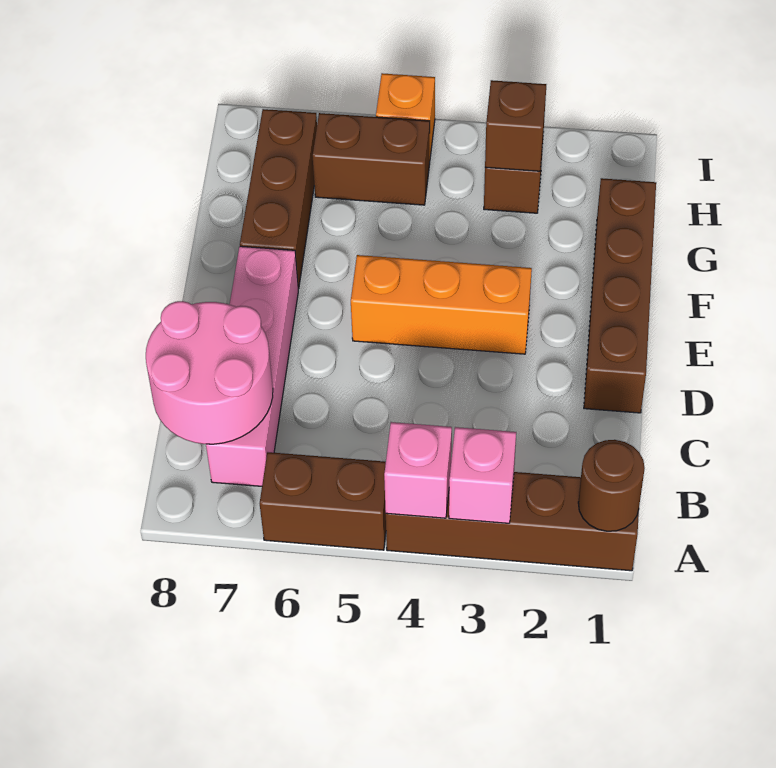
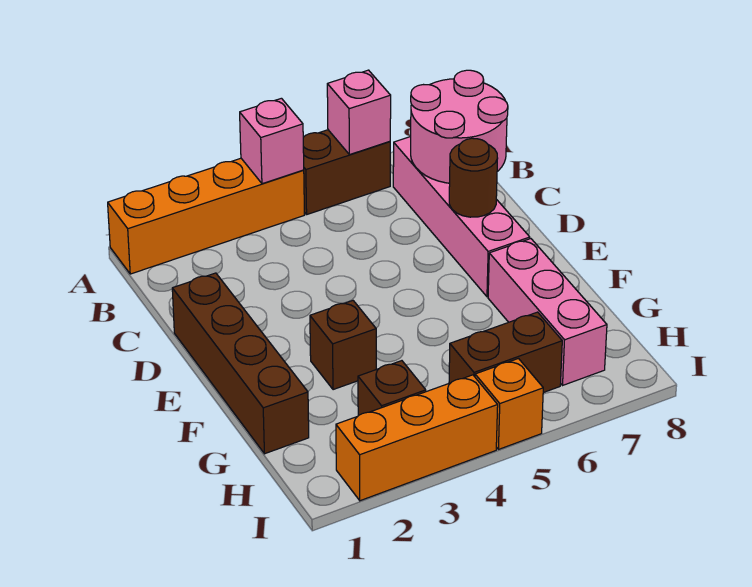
brown 1x4 brick [386,472,639,571] -> orange 1x4 brick [108,158,304,274]
brown 1x1 round brick [578,440,645,531] -> brown 1x1 round brick moved to [449,138,498,217]
pink 1x1 brick [449,427,516,523] -> pink 1x1 brick moved to [327,70,391,155]
orange 1x3 brick [351,255,532,354] -> orange 1x3 brick moved to [336,375,498,501]
brown 1x3 brick [240,109,317,288] -> pink 1x3 brick [488,239,607,385]
brown 1x1 brick [485,80,546,171] -> brown 1x1 brick moved to [310,301,376,390]

